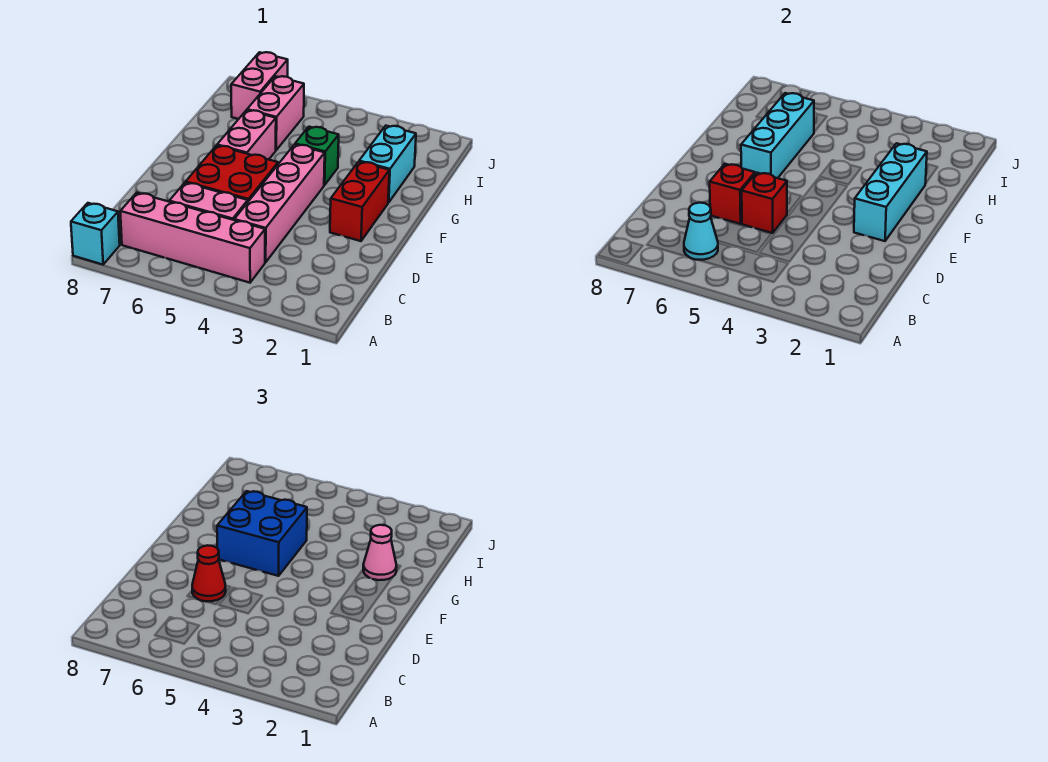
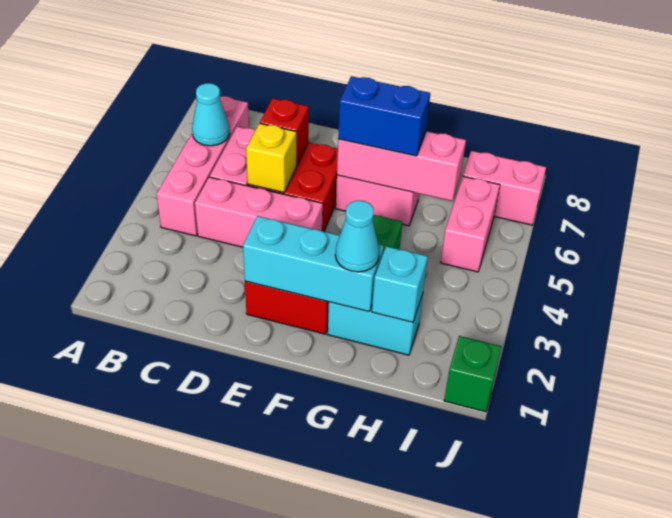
cyan 1x1 brick [71,203,120,265] -> cyan 1x1 brick moved to [372,246,428,322]
pink 1x4 brick [234,144,325,262] -> pink 1x3 brick [195,177,323,247]
red 1x1 brick [742,173,787,233] -> yellow 1x1 brick [246,123,296,192]
red 1x1 cone [192,545,226,602] -> none
blue 2x2 brick [217,491,307,576] -> blue 1x2 brick [338,76,430,156]
cyan 1x3 brick [741,93,814,178] -> pink 1x3 brick [337,131,466,201]
pink 1x1 cone [363,525,397,580] -> cyan 1x1 cone [335,201,379,272]
pink 1x2 brick [247,76,304,150] -> pink 1x2 brick turned to [441,176,500,272]
none -> green 1x1 brick [444,336,502,412]

